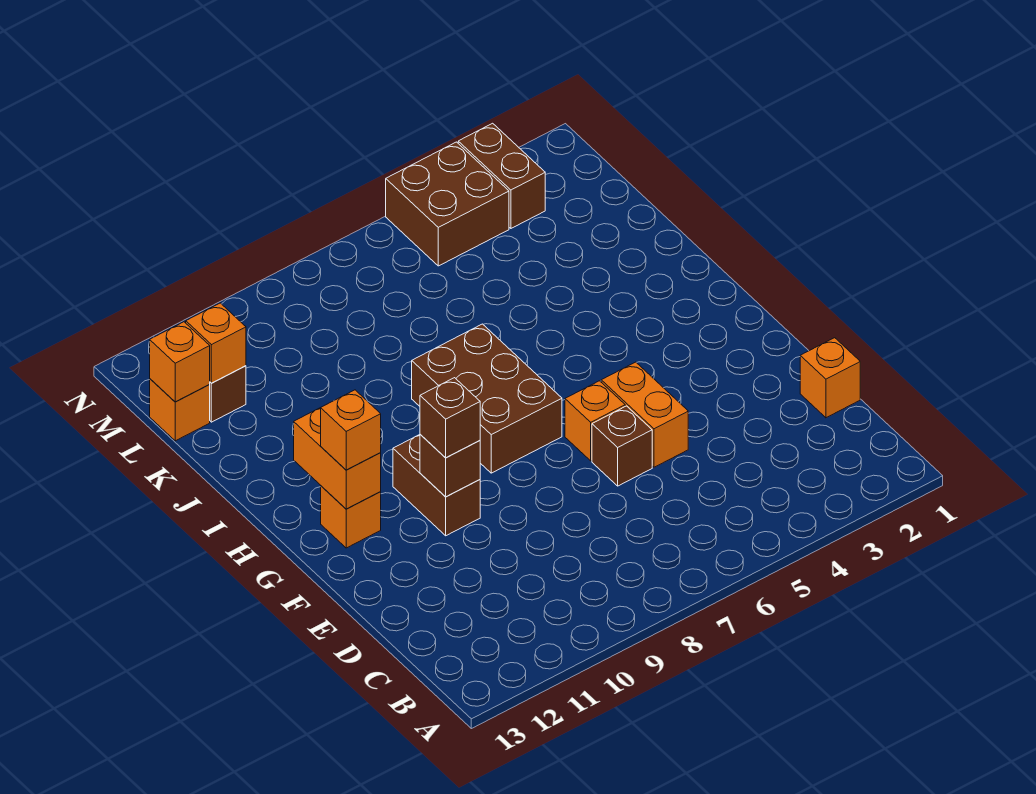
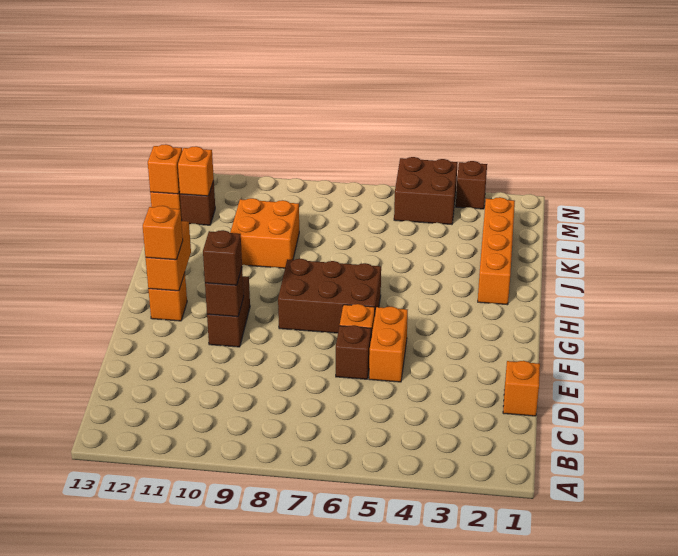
brown 2x3 brick [412,324,562,473] -> brown 2x3 brick turned to [278,259,381,333]
none -> orange 1x4 brick [478,197,515,305]
none -> orange 2x2 brick [230,198,299,268]
brown 1x2 brick [458,123,545,228] -> brown 1x1 brick [456,161,487,209]

